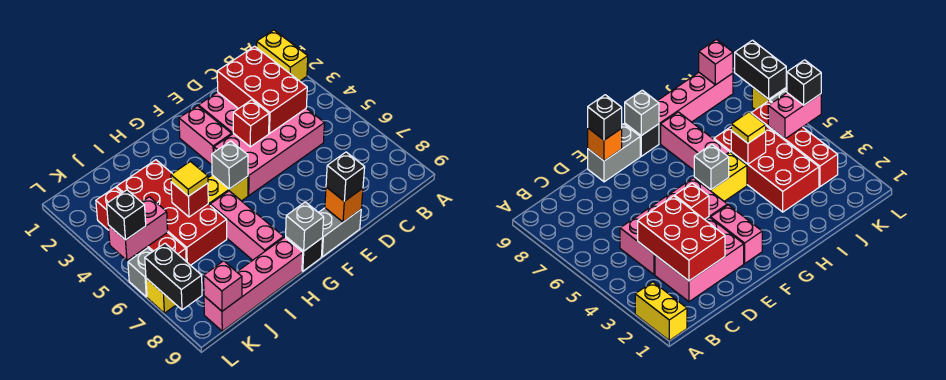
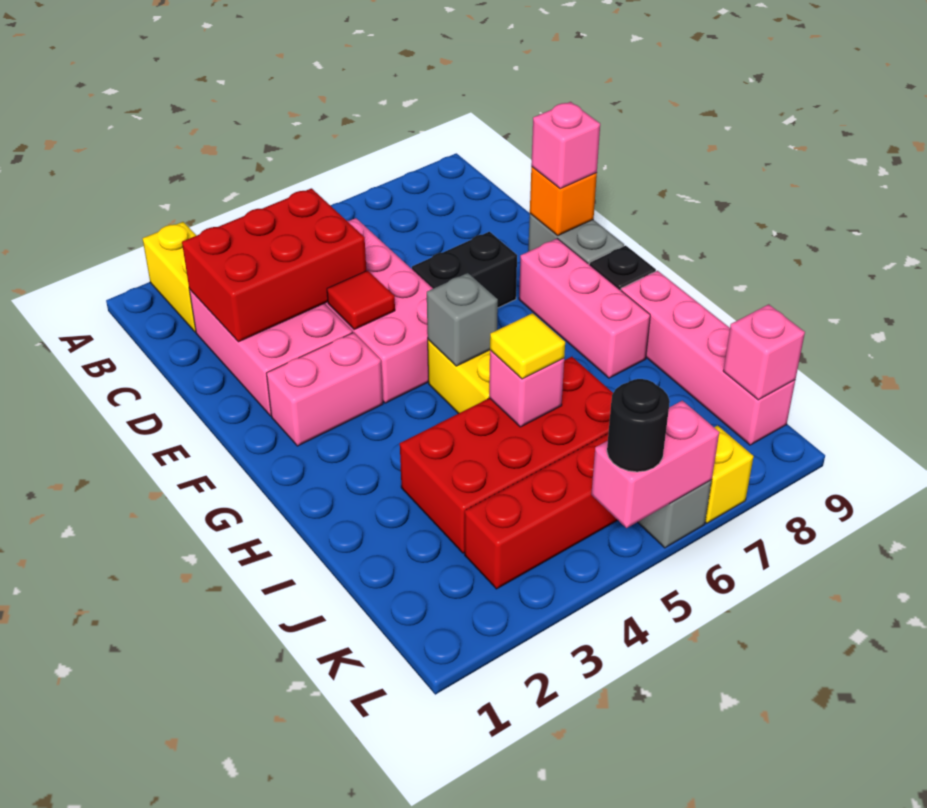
yellow 1x2 brick [256,30,308,81] -> yellow 1x2 brick turned to [143,222,197,332]
red 1x1 brick [233,100,269,147] -> red 1x1 tile [327,270,395,329]
black 1x1 brick [326,152,365,201] -> pink 1x1 brick [531,102,600,189]
grey 1x1 brick [286,202,324,251] -> none
pink 1x3 brick [210,191,284,260] -> pink 1x3 brick turned to [519,239,650,378]
red 1x1 brick [171,182,208,217] -> pink 1x1 brick [489,350,564,427]
pink 1x2 brick [108,197,168,260] -> pink 1x2 brick turned to [591,401,719,528]
black 1x1 brick [107,190,146,240] -> black 1x1 round brick [607,379,670,472]
black 1x2 brick [145,243,202,310] -> black 1x2 brick moved to [412,232,517,308]

